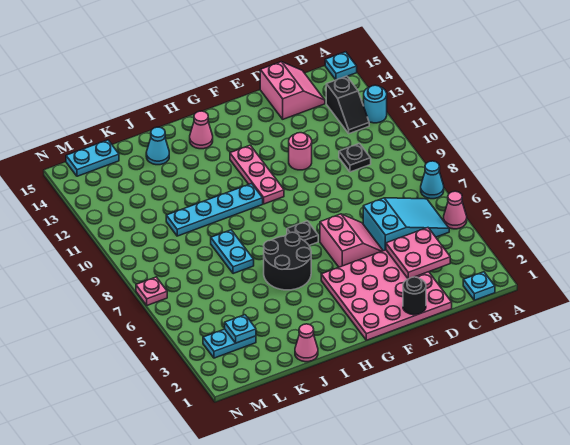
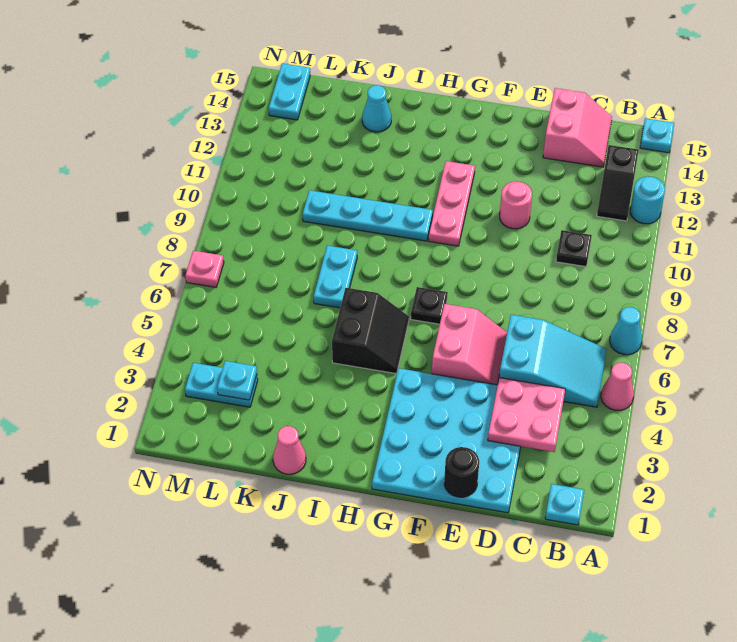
pink 4x4 plate [321,250,452,340] -> cyan 4x4 plate [372,368,521,513]
black 2x2 round brick [264,232,311,290] -> black 2x2 slope [332,288,409,374]
pink 1x1 cone [190,111,213,149] -> none
cyan 1x2 plate [66,140,119,176] -> cyan 1x2 plate turned to [269,63,310,120]

